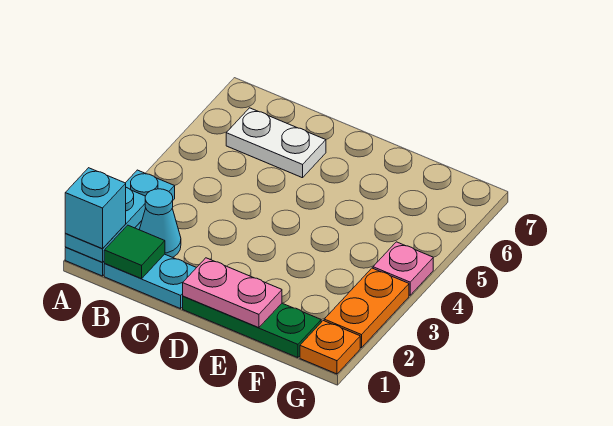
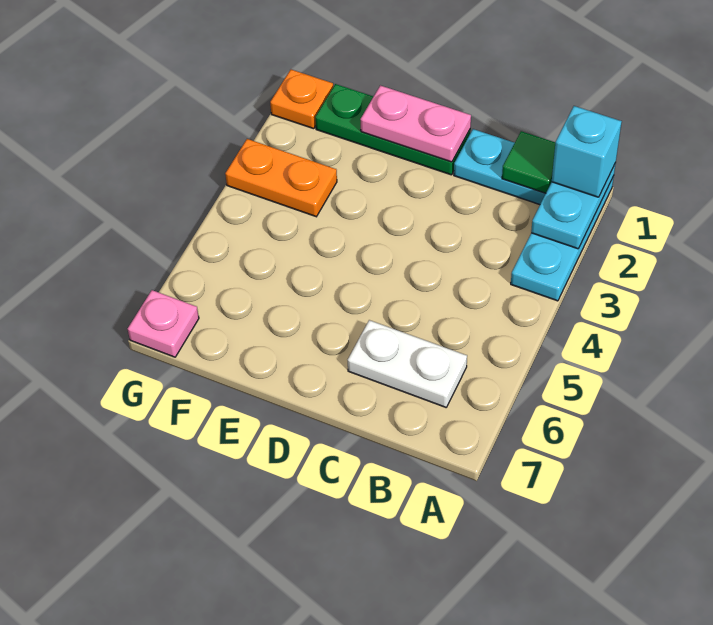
cyan 1x1 cone [140,189,181,257] -> none
orange 1x2 plate [324,268,409,348] -> orange 1x2 plate turned to [225,139,337,217]
pink 1x1 plate [373,242,433,295] -> pink 1x1 plate moved to [128,290,199,357]

